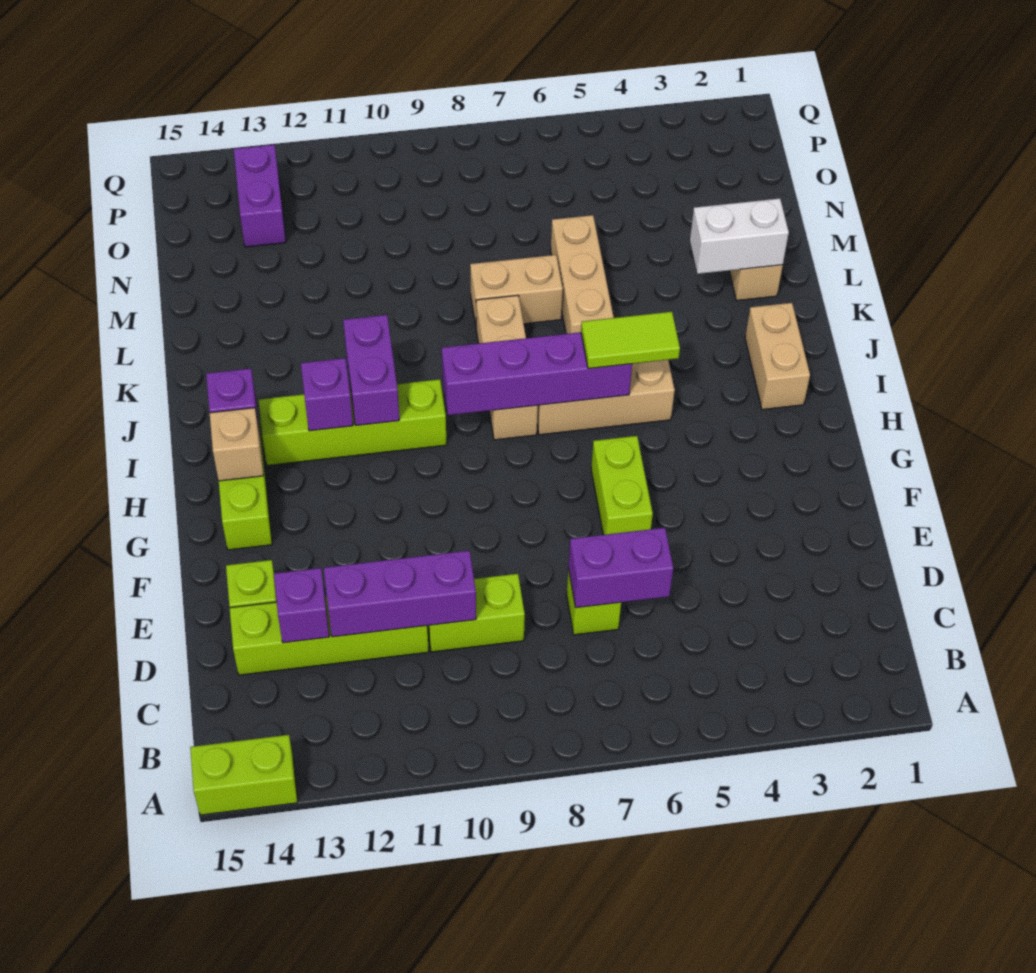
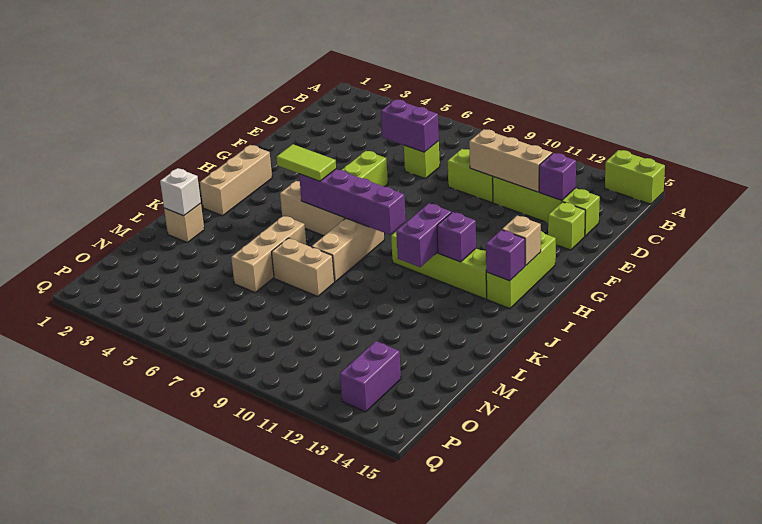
purple 1x3 brick [324,551,476,637] -> tan 1x3 brick [469,129,552,192]
tan 1x2 brick [745,303,810,410] -> tan 1x3 brick [200,145,272,216]
white 1x2 brick [690,198,789,274] -> white 1x1 brick [160,168,201,216]

